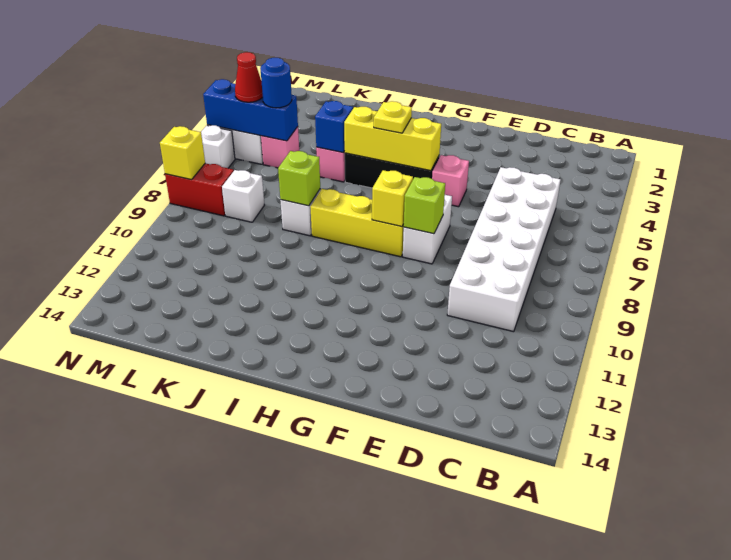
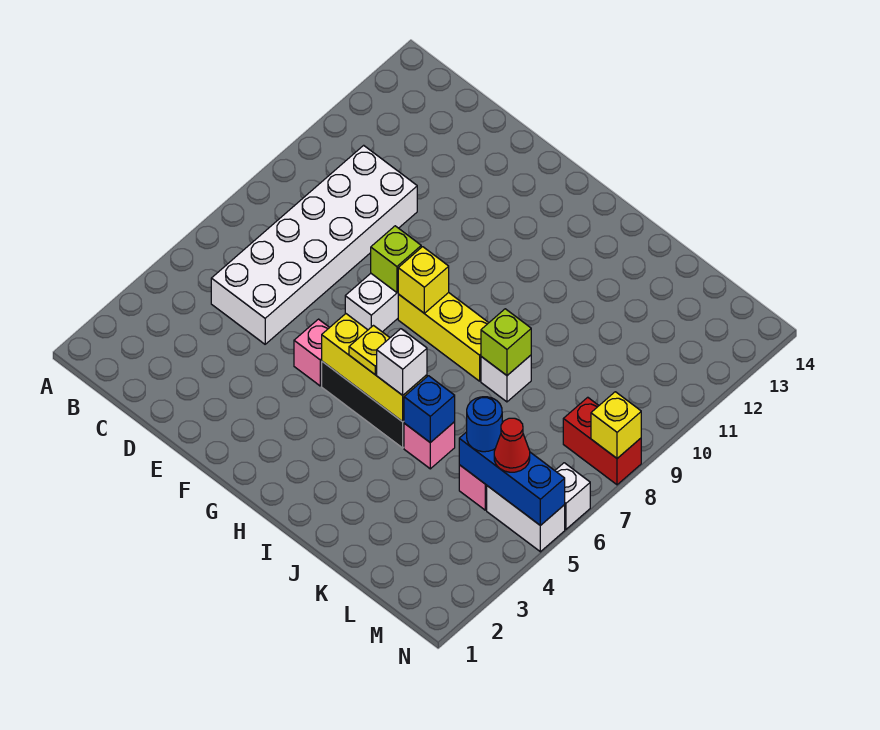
white 1x1 brick [222,170,264,222] -> white 1x1 brick moved to [377,329,427,395]

